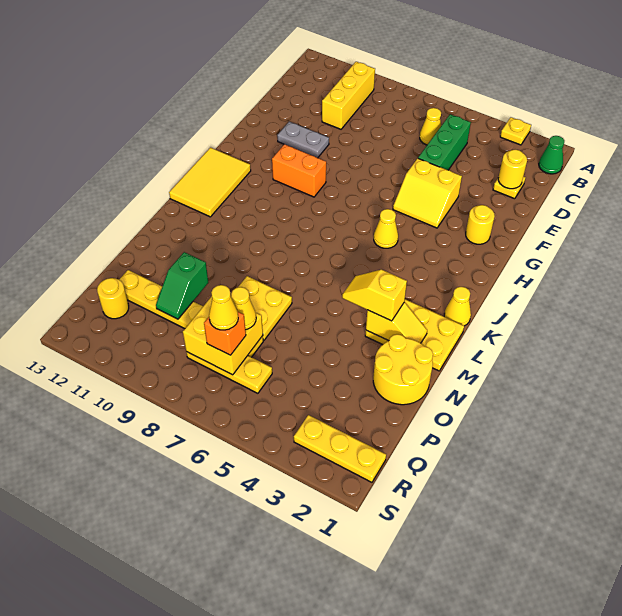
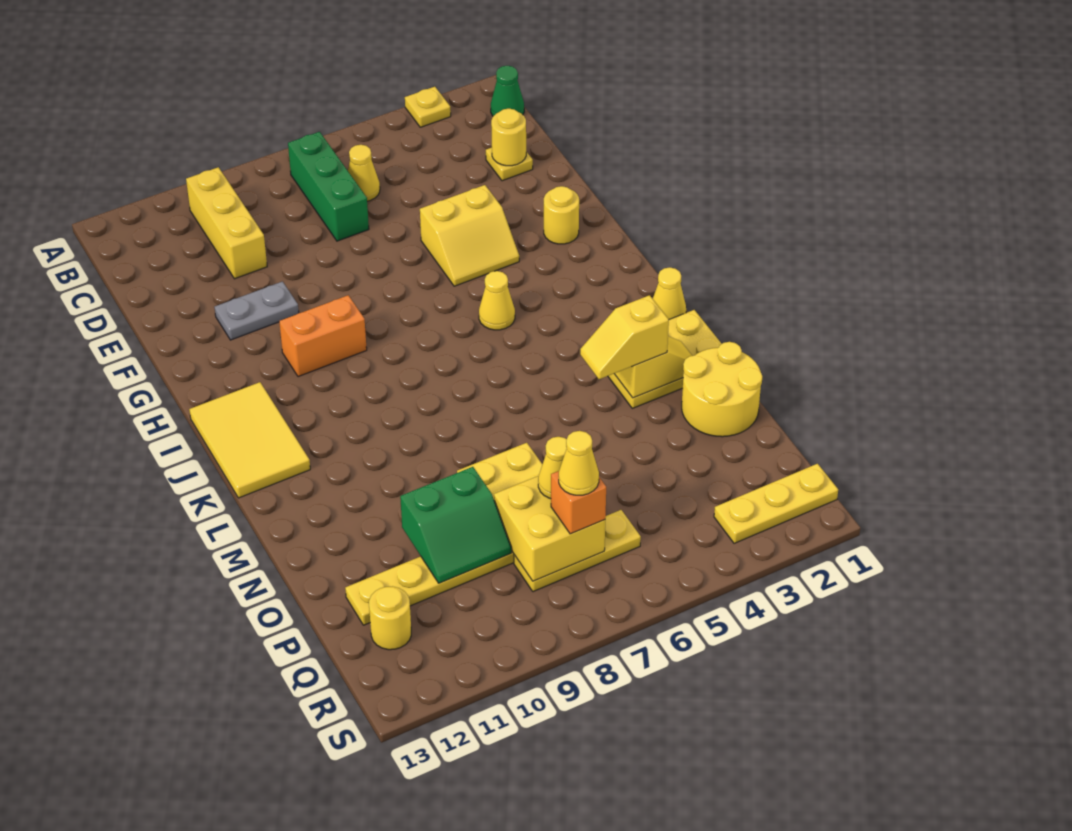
green 1x3 brick [418,114,471,170] -> green 1x3 brick moved to [288,132,369,241]
green 1x2 slope [156,252,208,319] -> green 2x2 slope [400,467,511,583]

